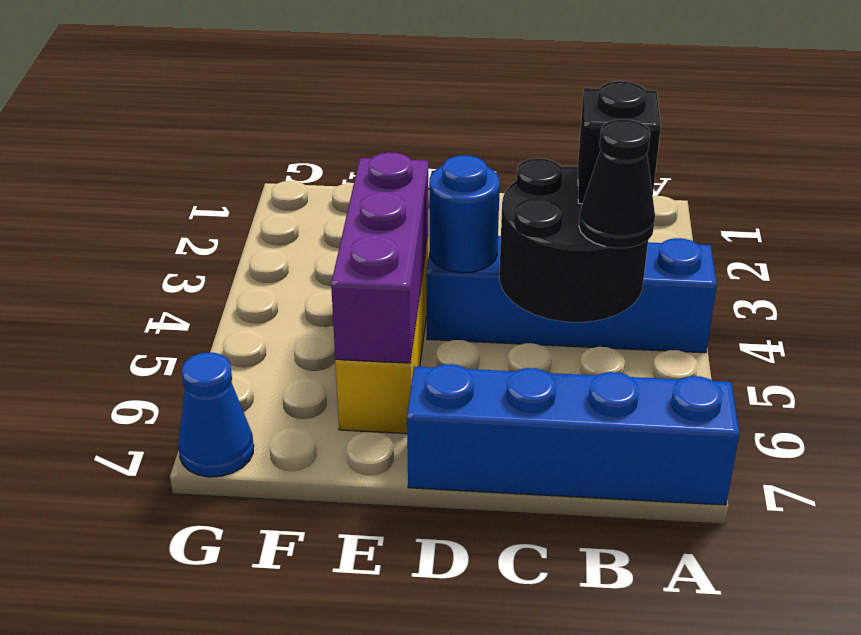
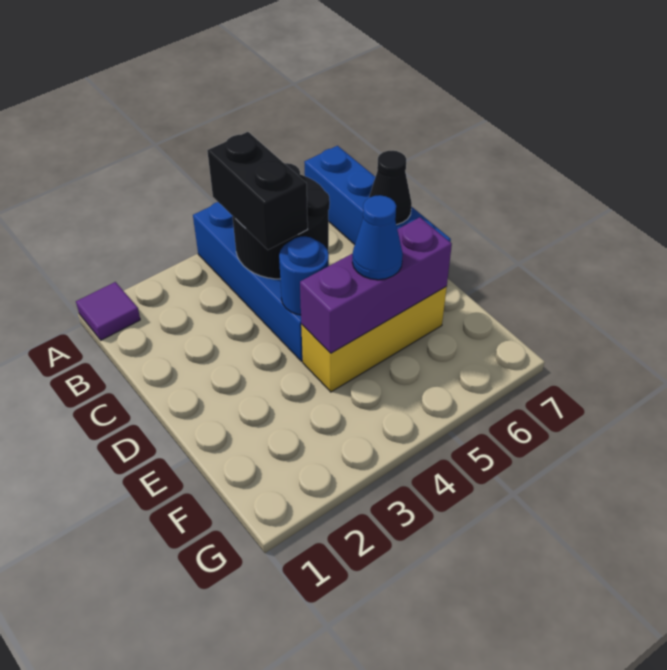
none -> purple 1x1 tile [76,282,140,340]
black 1x1 brick [578,81,661,204] -> black 1x2 brick [207,132,308,250]
black 1x1 cone [579,119,655,248] -> black 1x1 cone moved to [369,151,412,225]
blue 1x1 cone [178,353,254,477] -> blue 1x1 cone moved to [352,195,403,280]

